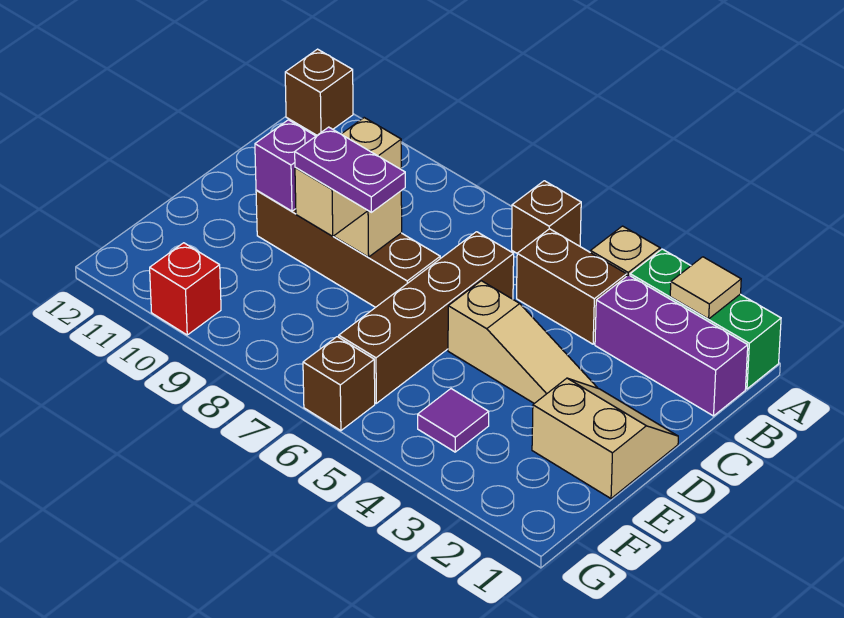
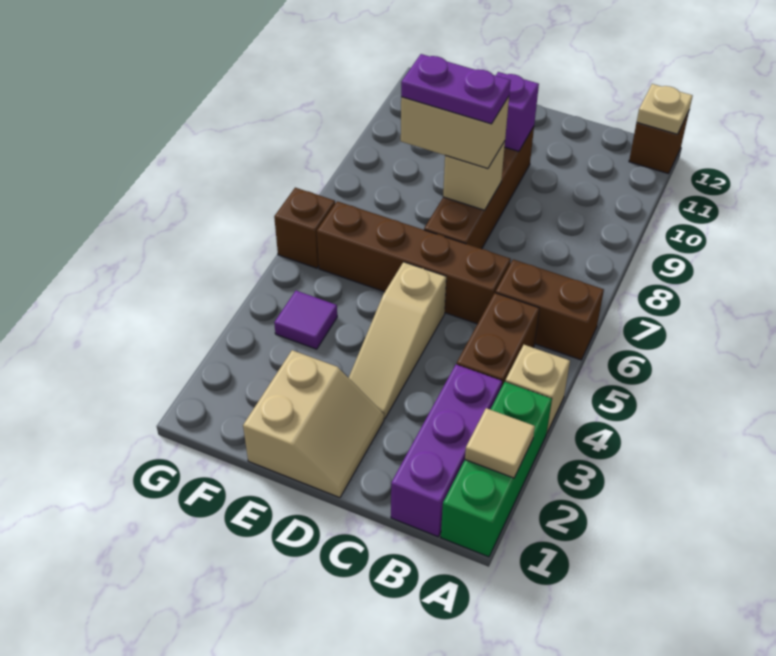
brown 1x1 brick [512,181,581,253] -> brown 1x2 brick [496,259,604,360]
none -> tan 1x1 plate [637,84,693,134]
purple 1x2 plate [295,127,405,212] -> purple 1x2 plate turned to [401,54,511,124]
red 1x1 brick [150,243,221,335] -> none

